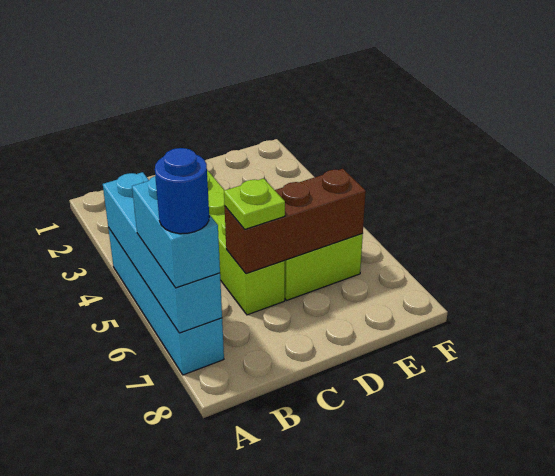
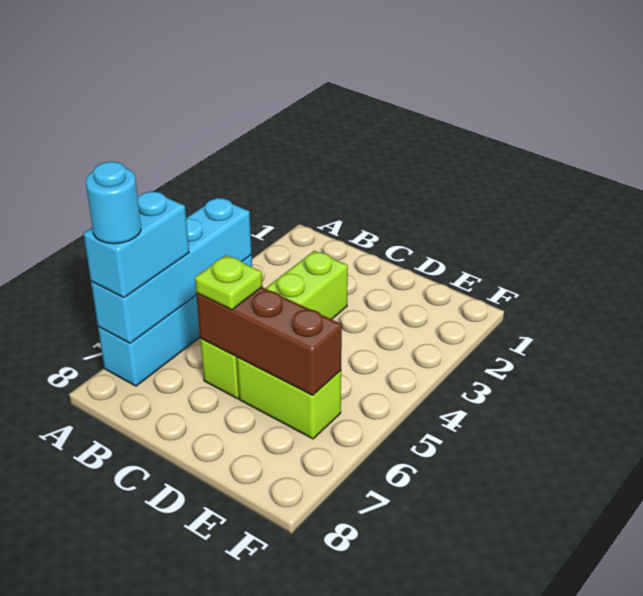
blue 1x1 round brick [155,148,209,234] -> cyan 1x1 round brick [86,162,141,244]

